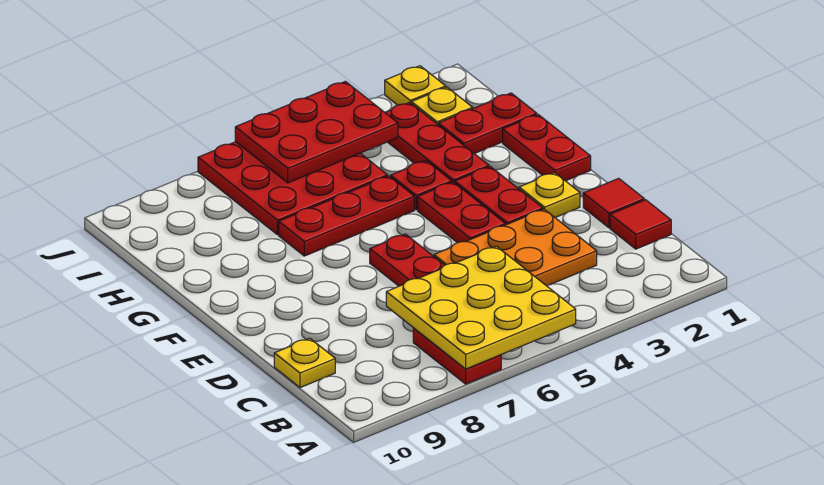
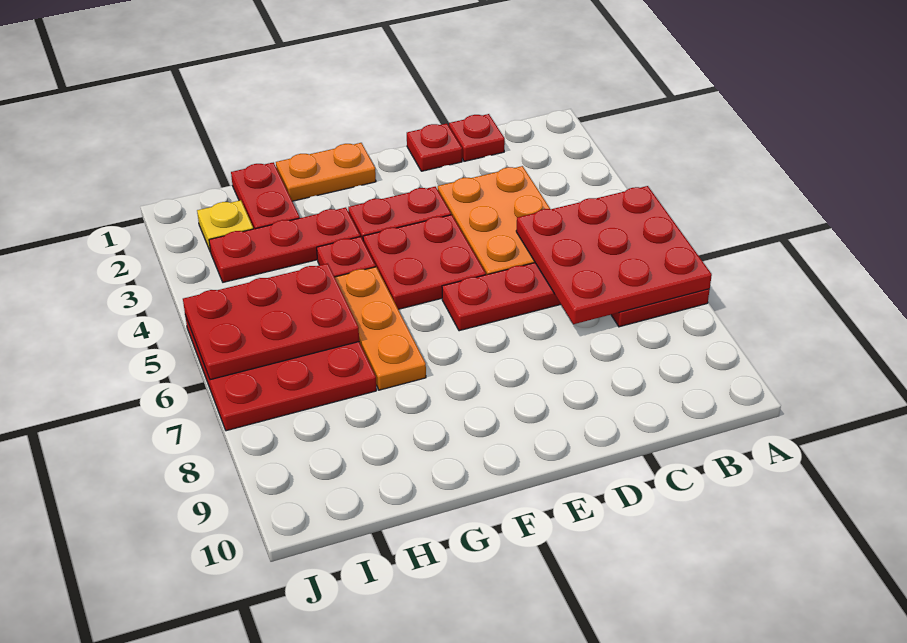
yellow 3x3 plate [386,246,576,369] -> red 3x3 plate [516,186,712,324]
red 1x1 tile [610,200,671,249] -> red 1x1 plate [449,114,505,161]
yellow 1x1 plate [274,338,335,388] -> none
red 1x1 tile [583,178,644,228] -> red 1x1 plate [407,124,462,171]
yellow 1x1 plate [519,173,580,217] -> none
red 1x2 plate [418,182,506,243] -> red 2x2 plate [363,215,486,309]
red 1x2 plate [503,115,591,181] -> orange 1x2 plate [276,143,376,201]
red 1x3 plate [279,176,414,256] -> orange 1x3 plate [335,267,426,390]
red 2x3 plate [235,81,398,183] -> red 2x3 plate turned to [183,263,359,380]
yellow 1x1 plate [385,66,446,105] -> none

